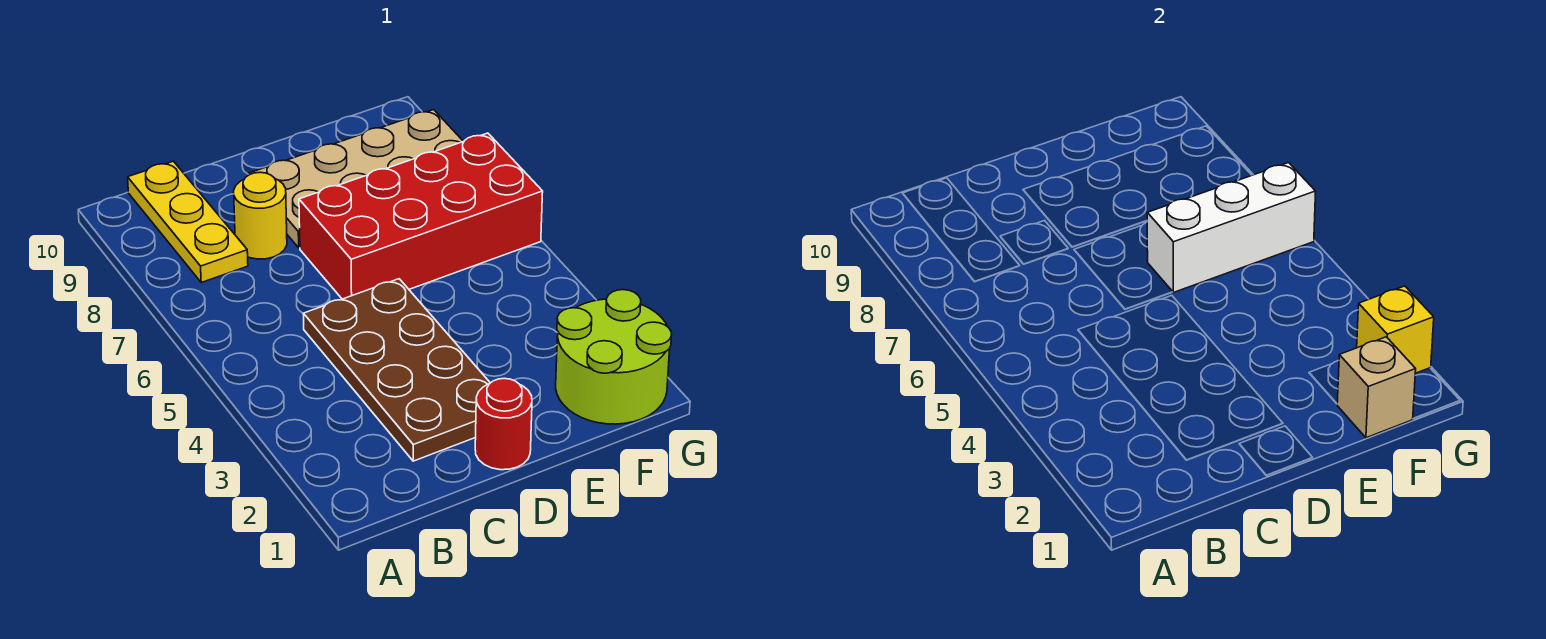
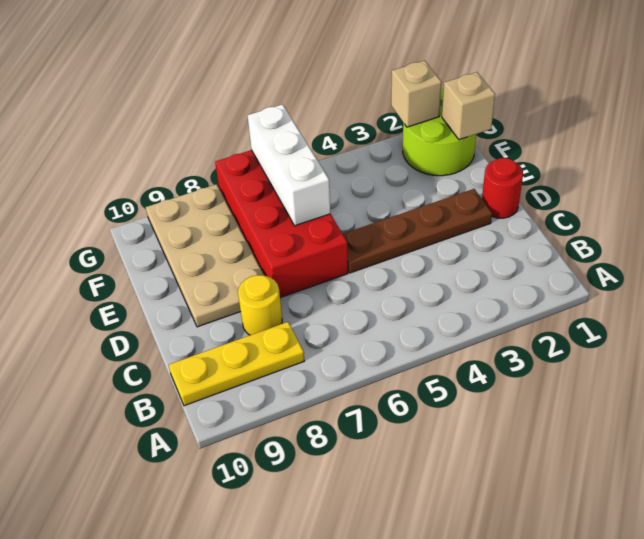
brown 2x4 plate [303,279,490,461] -> brown 1x4 plate [343,189,492,273]
yellow 1x1 brick [1357,286,1434,373] -> tan 1x1 brick [391,60,442,127]

